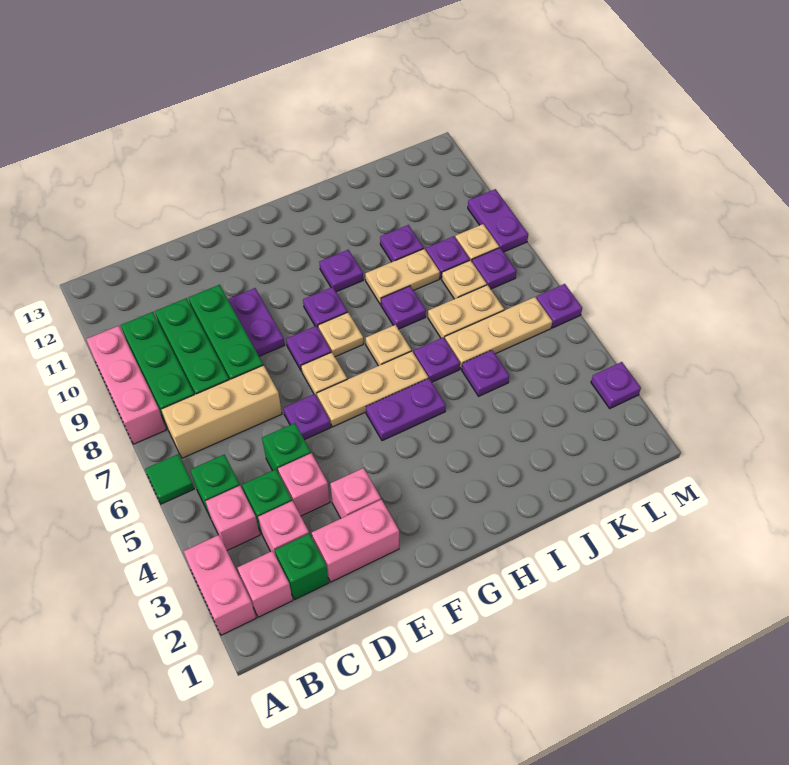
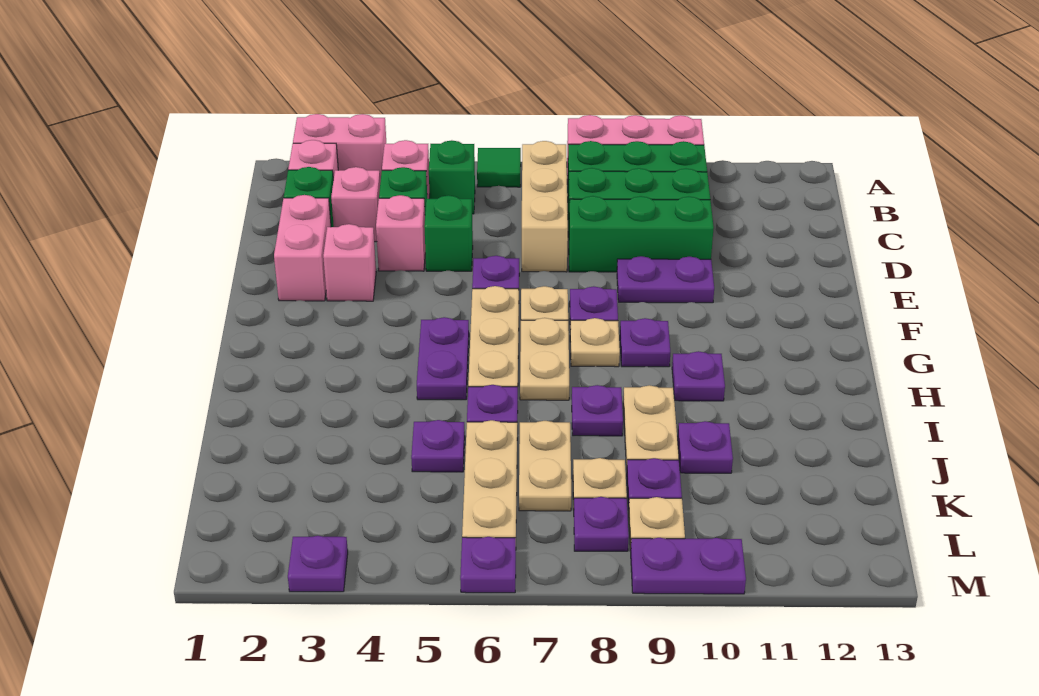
tan 1x1 plate [366,325,411,366] -> tan 1x2 plate [520,318,569,400]

